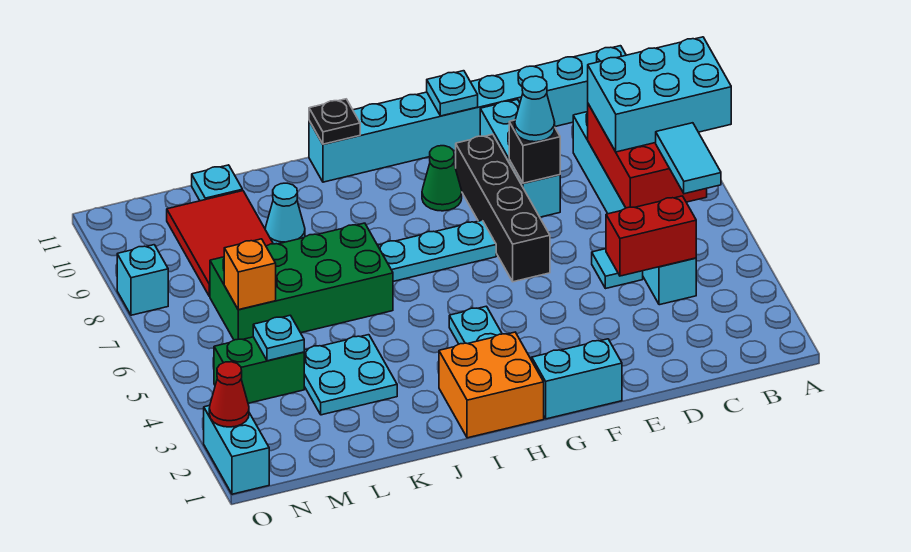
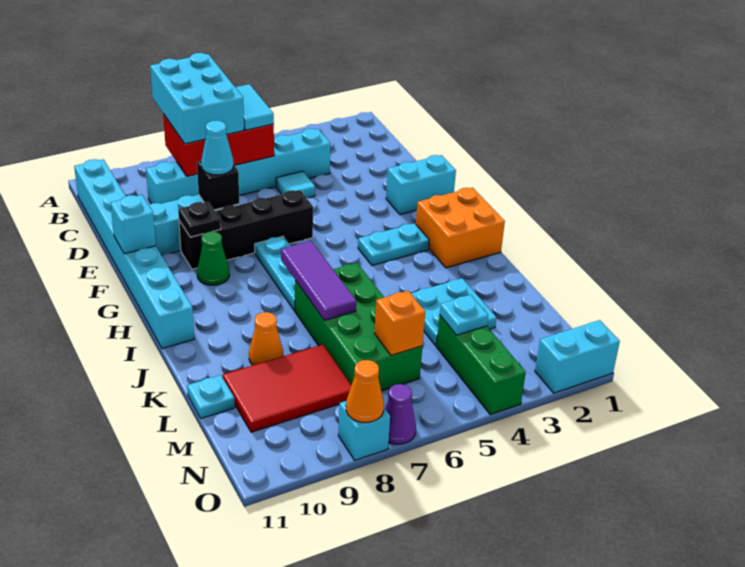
cyan 1x2 tile [656,123,721,194] -> cyan 1x2 tile turned to [235,84,274,130]
red 1x2 brick [606,196,696,276] -> none
cyan 1x2 brick [532,339,622,419] -> cyan 1x2 brick turned to [386,155,456,215]
cyan 1x1 plate [427,71,478,116] -> cyan 1x1 brick [110,195,156,254]
none -> purple 1x3 tile [281,241,356,320]
black 1x1 plate [309,99,360,144] -> black 1x1 plate moved to [178,202,221,237]
cyan 1x1 cone [265,183,305,244] -> orange 1x1 cone [249,312,283,365]
green 1x2 brick [214,337,304,403] -> green 1x3 brick [436,315,526,415]
red 1x1 cone [209,362,249,427] -> none
none -> purple 1x1 cone [385,384,416,444]
none -> orange 1x1 cone [346,360,384,422]

